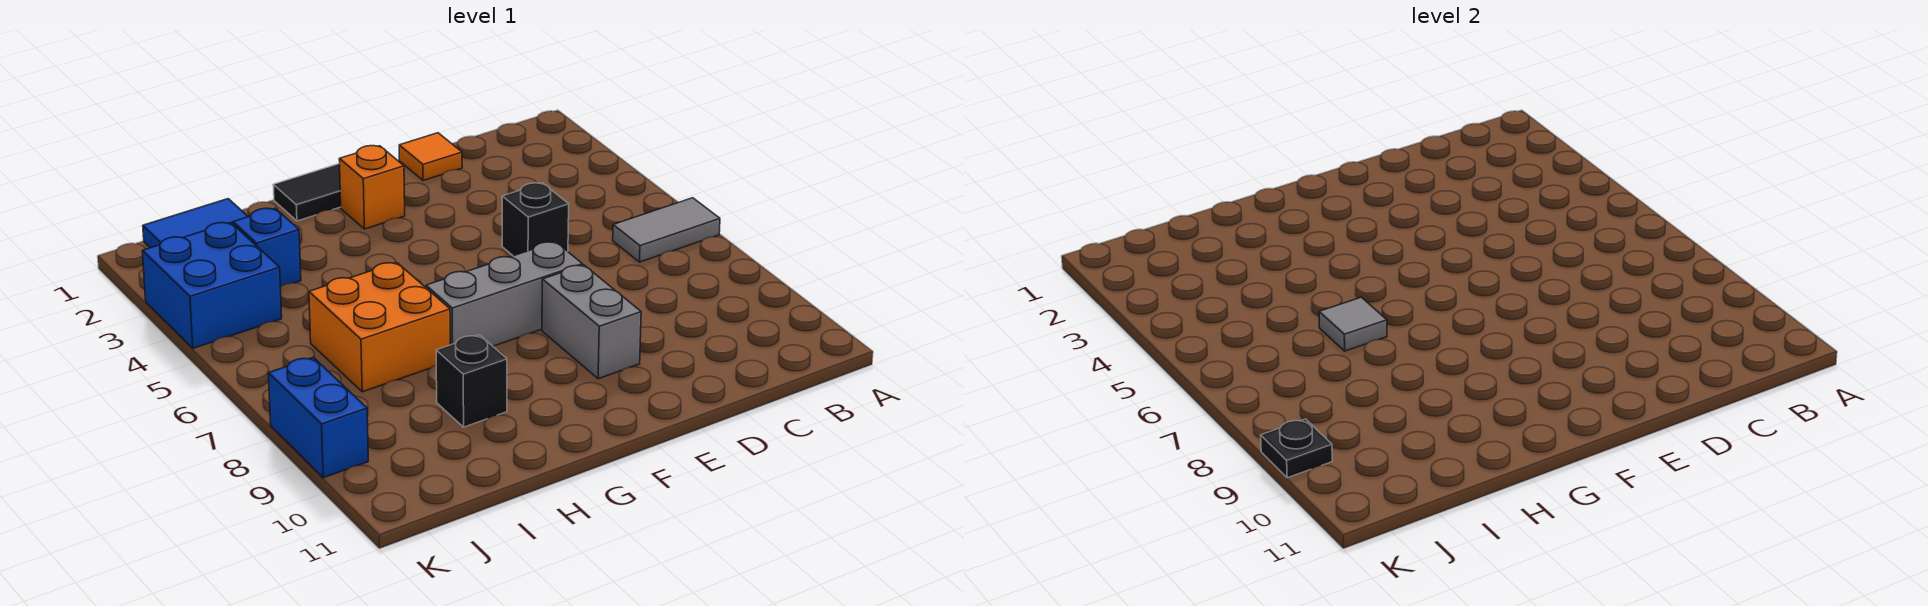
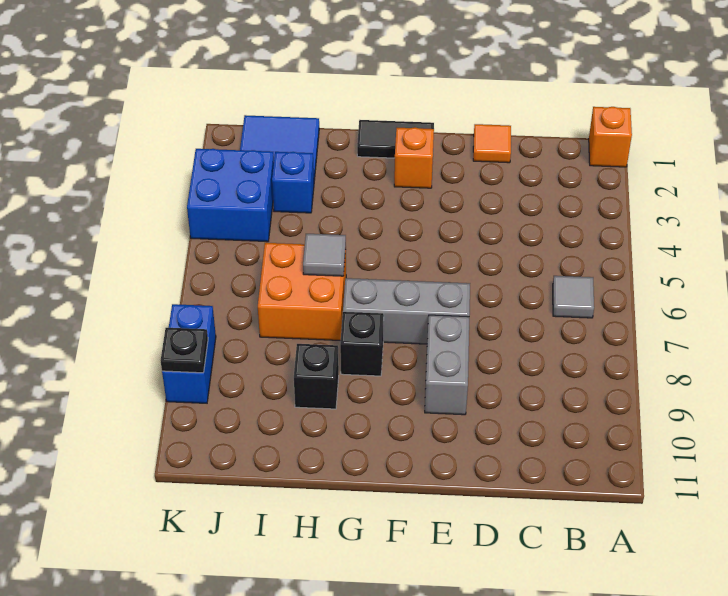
none -> orange 1x1 brick [589,107,632,167]
grey 1x2 tile [613,198,720,262] -> grey 1x1 tile [553,276,594,318]
black 1x1 brick [502,183,569,256] -> black 1x1 brick moved to [340,311,384,376]

